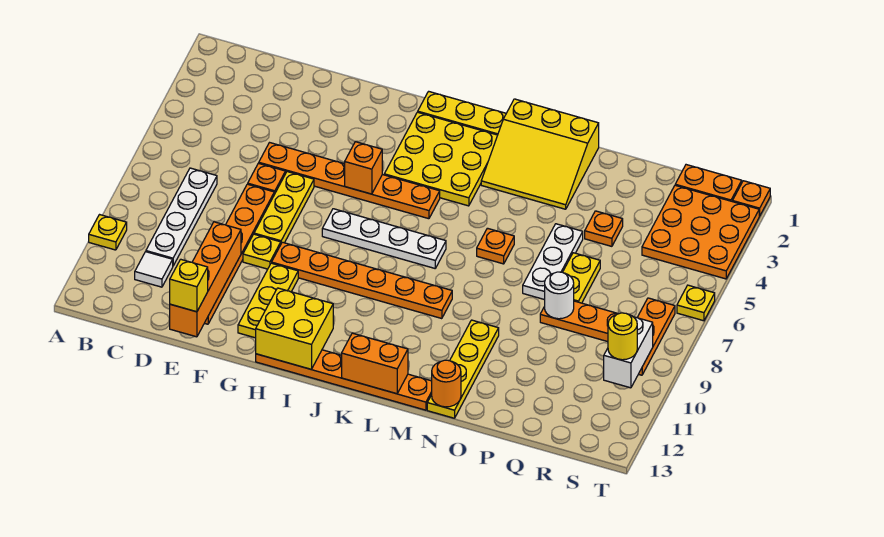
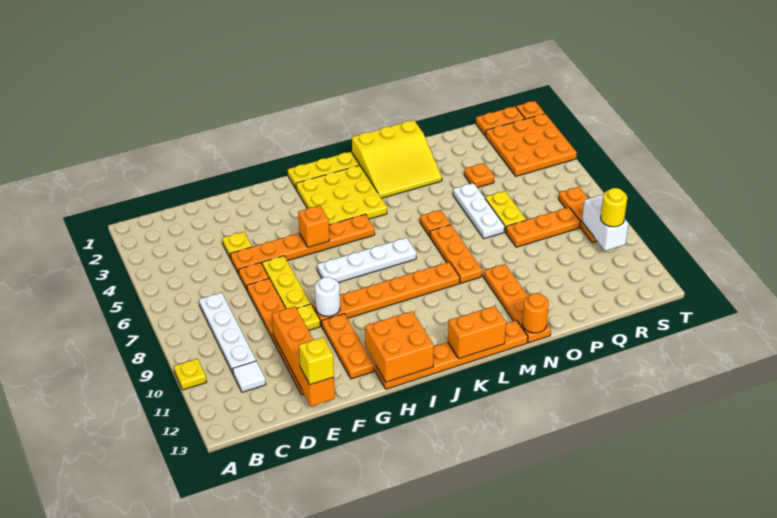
yellow 1x3 plate [238,263,298,338] -> orange 1x3 plate [322,314,374,379]
yellow 2x2 brick [256,288,333,369] -> orange 2x2 brick [365,311,434,382]
none -> orange 1x3 plate [430,225,482,283]
yellow 1x4 plate [427,320,499,418] -> orange 1x4 plate [484,264,551,343]
white 1x1 round brick [545,272,574,319] -> white 1x1 round brick moved to [315,277,340,316]
yellow 1x1 plate [677,285,715,321] -> yellow 1x1 plate moved to [222,232,252,259]

